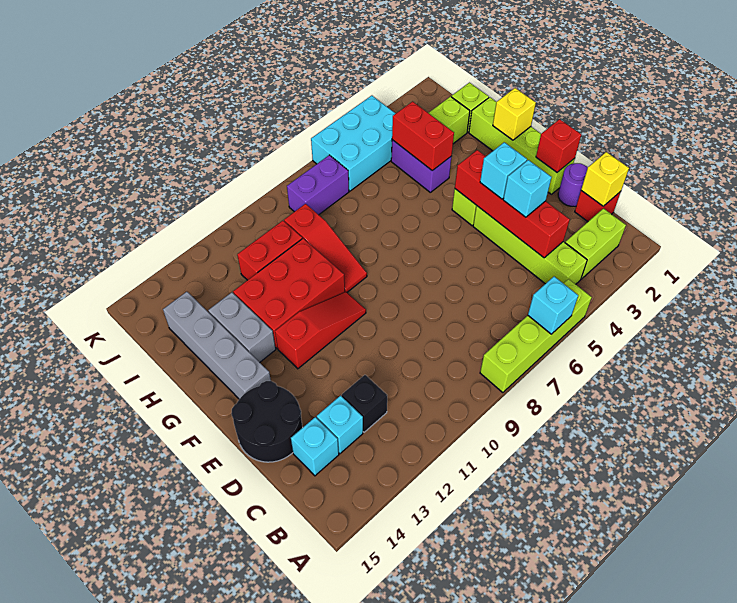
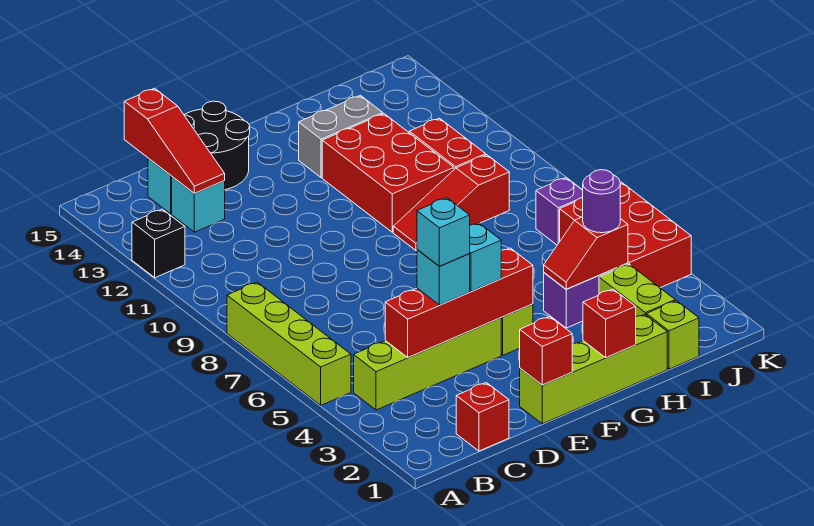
cyan 1x1 brick [528,277,578,334] -> cyan 1x1 brick moved to [417,198,470,266]
lime 1x2 brick [565,209,626,279] -> none
yellow 1x1 brick [581,152,629,206] -> none
black 1x1 brick [342,375,387,432] -> black 1x1 brick moved to [132,209,185,278]
purple 1x1 round brick [558,163,588,206] -> purple 1x1 round brick moved to [582,170,620,233]
red 1x3 slope [275,292,366,369] -> red 1x3 slope moved to [124,88,225,193]
grey 1x4 brick [163,292,271,399] -> none
yellow 1x1 brick [493,88,536,140] -> red 1x1 brick [583,289,636,357]
red 1x2 brick [392,101,454,171] -> red 1x2 slope [544,217,628,289]
cyan 2x3 brick [311,96,396,191] -> red 2x3 brick [560,182,691,288]
purple 1x2 brick [287,155,349,215] -> purple 1x1 brick [536,178,583,245]

